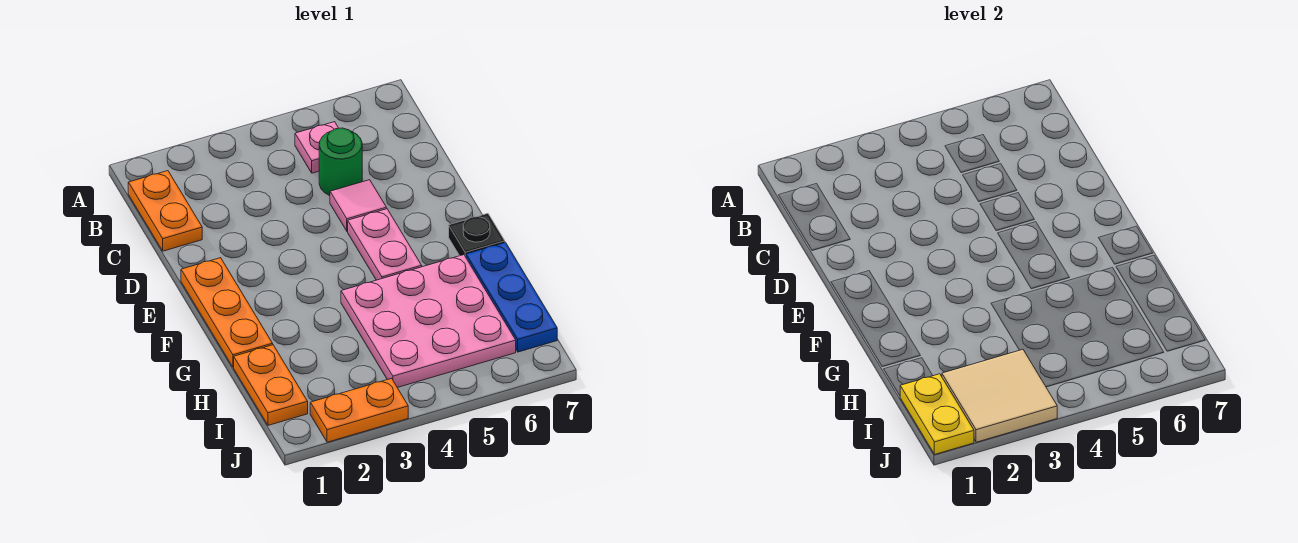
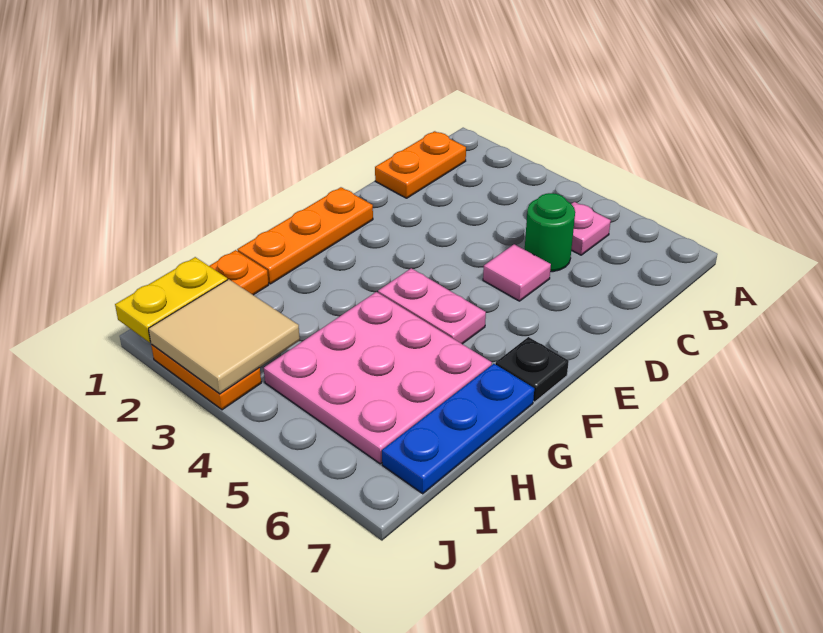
pink 1x2 plate [348,209,422,280] -> pink 1x2 plate turned to [378,268,486,344]

